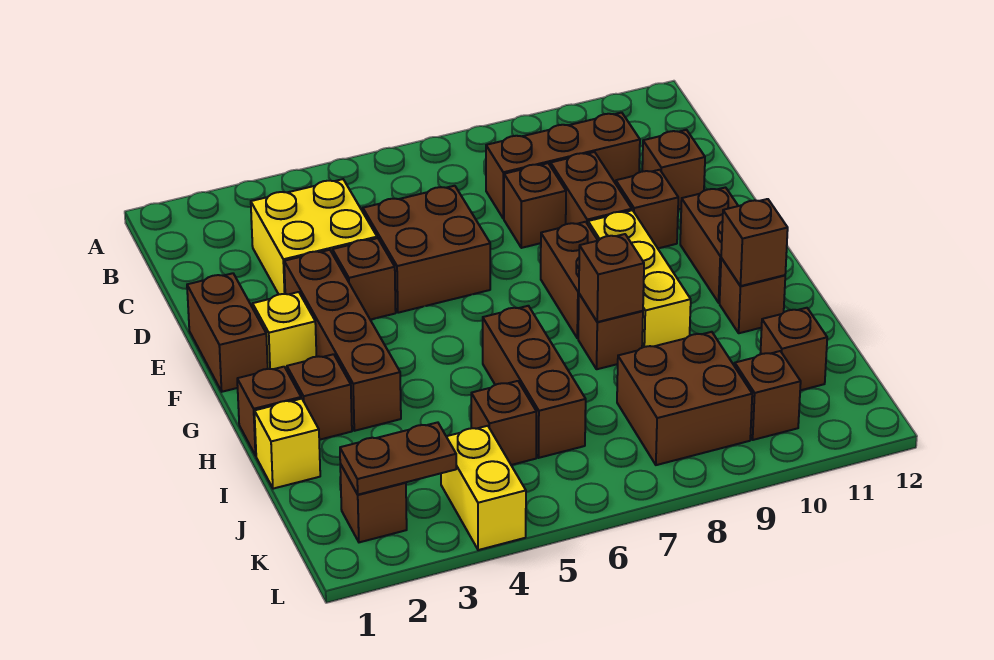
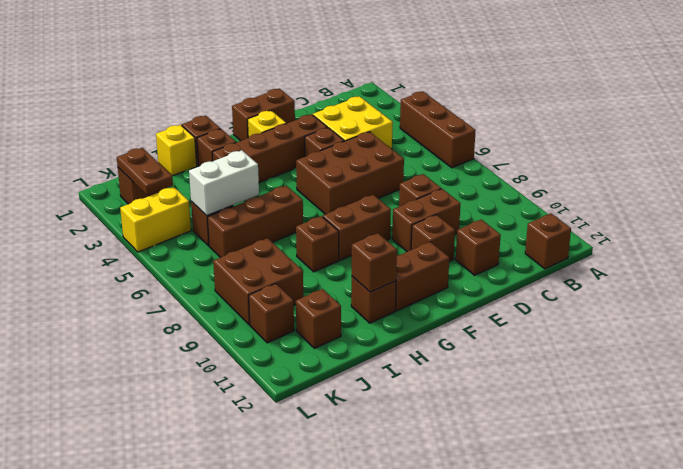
brown 1x3 brick [486,113,640,219] -> brown 1x3 brick moved to [400,91,476,168]
brown 2x2 brick [363,186,490,313] -> brown 2x3 brick [296,132,404,214]
yellow 1x3 brick [588,210,691,348] -> none
brown 1x1 brick [579,234,644,322] -> brown 1x1 brick moved to [525,213,571,269]
none -> white 1x2 brick [189,150,259,216]

